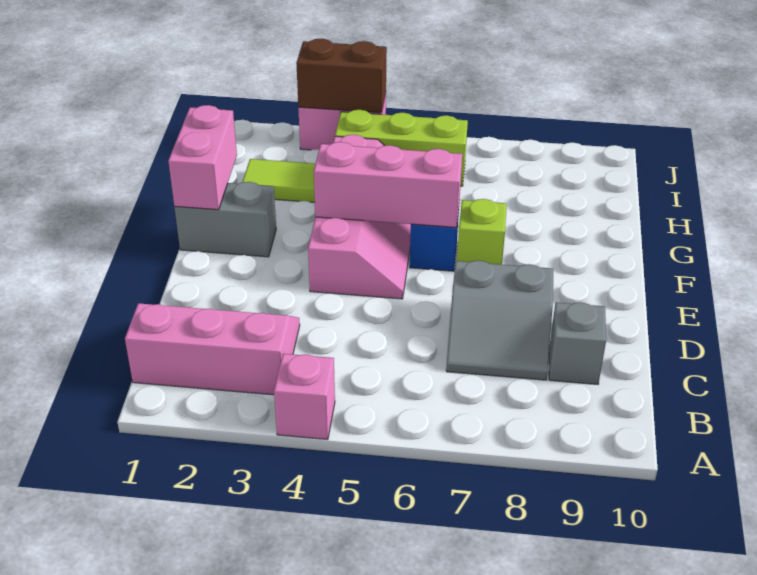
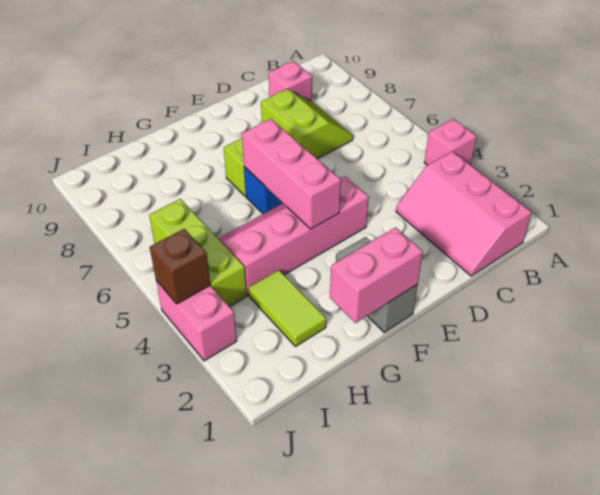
grey 2x2 slope [446,260,553,380] -> lime 2x2 slope [261,89,353,159]
grey 1x1 brick [549,302,606,384] -> pink 1x1 brick [269,61,312,101]
brown 1x2 brick [296,39,387,113] -> brown 1x1 brick [150,229,210,304]

